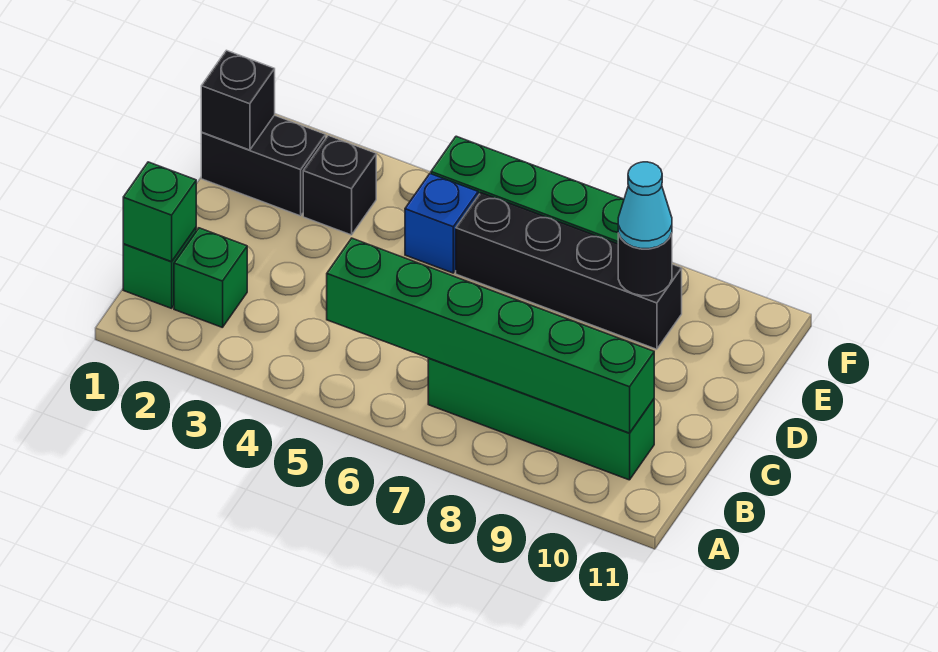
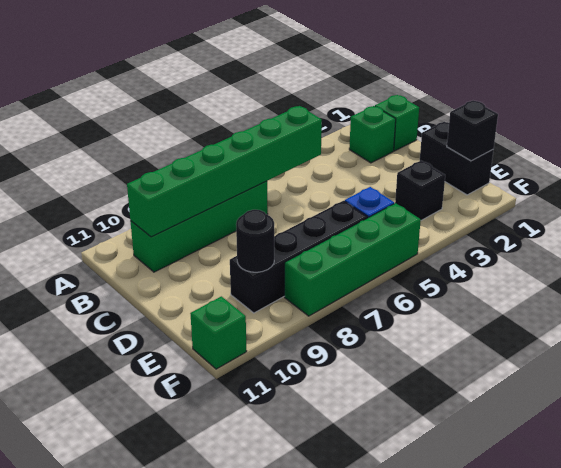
green 1x1 brick [123,162,196,262] -> green 1x1 brick moved to [190,296,247,369]
black 1x2 brick [201,115,326,216] -> black 1x2 brick turned to [420,122,493,195]
cyan 1x1 cone [618,162,672,249] -> none

